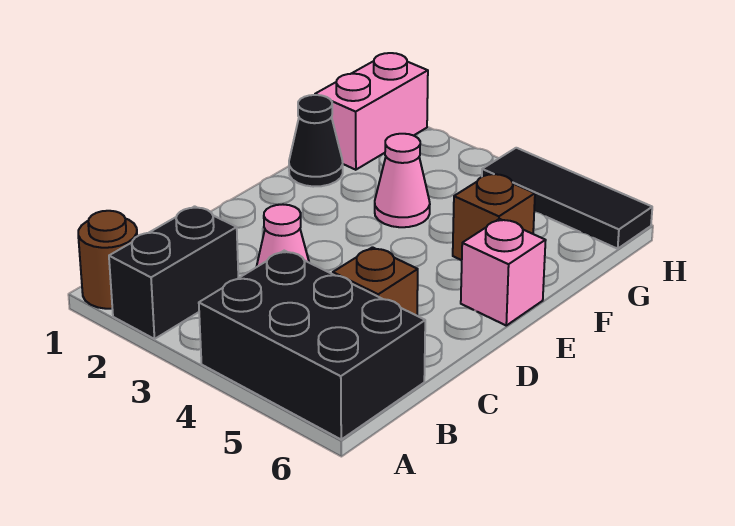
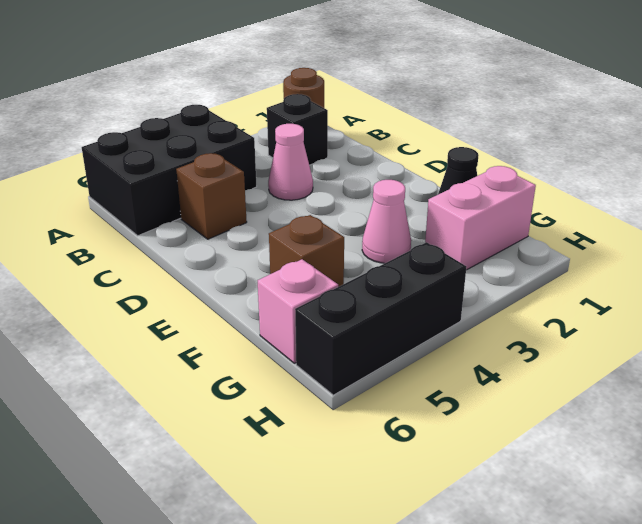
black 1x2 brick [109,206,238,339] -> black 1x1 brick [267,94,328,165]
pink 1x1 brick [461,219,546,325] -> pink 1x1 brick moved to [258,259,338,363]
pink 1x2 brick [315,53,428,170] -> pink 1x2 brick turned to [425,166,536,270]
black 1x3 tile [482,148,652,249] -> black 1x3 brick [295,242,466,395]

